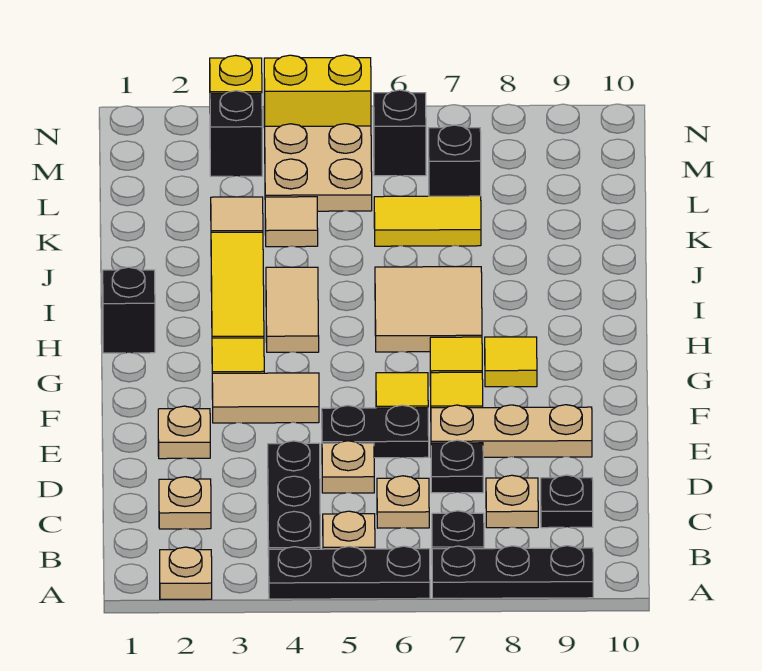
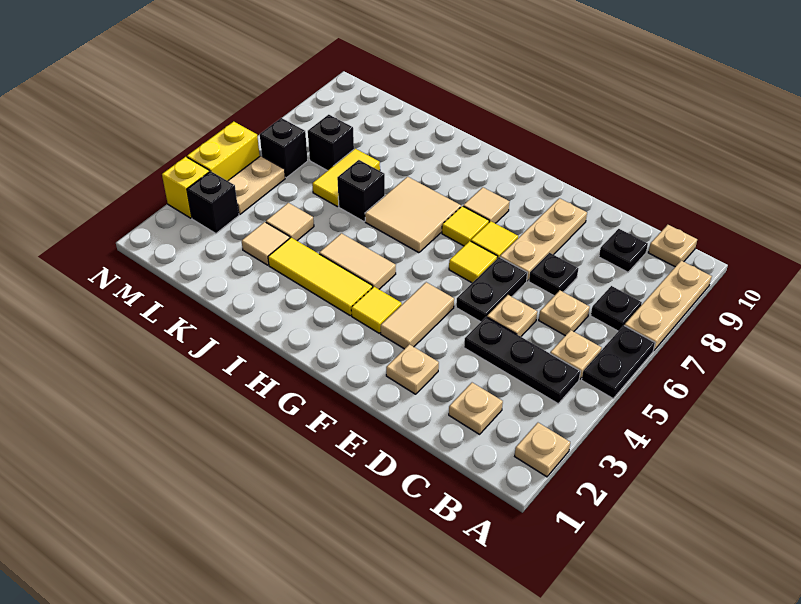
black 1x3 plate [269,546,430,599] -> black 1x2 plate [582,325,655,398]
black 1x3 plate [432,546,593,598] -> tan 1x3 plate [624,261,712,351]
tan 1x1 plate [486,475,538,528] -> tan 1x1 plate moved to [648,225,697,267]
yellow 1x1 tile [485,337,537,387] -> tan 1x1 tile [463,187,509,223]
black 1x1 brick [103,267,155,353] -> black 1x1 brick moved to [337,160,385,222]
tan 2x2 plate [265,124,372,211] -> tan 1x2 plate [228,156,285,214]

